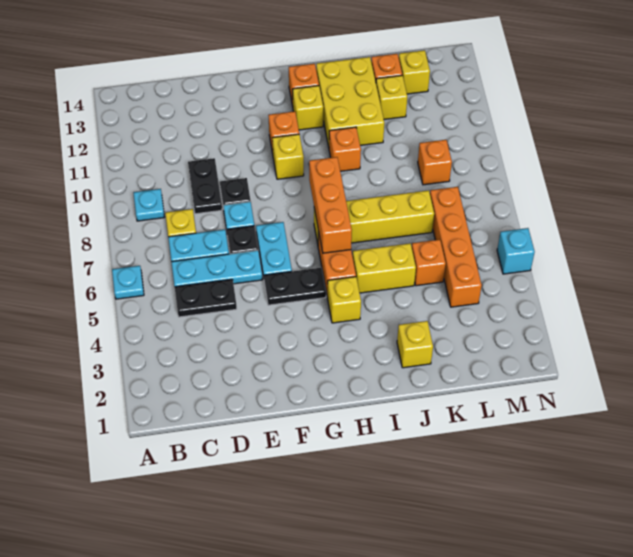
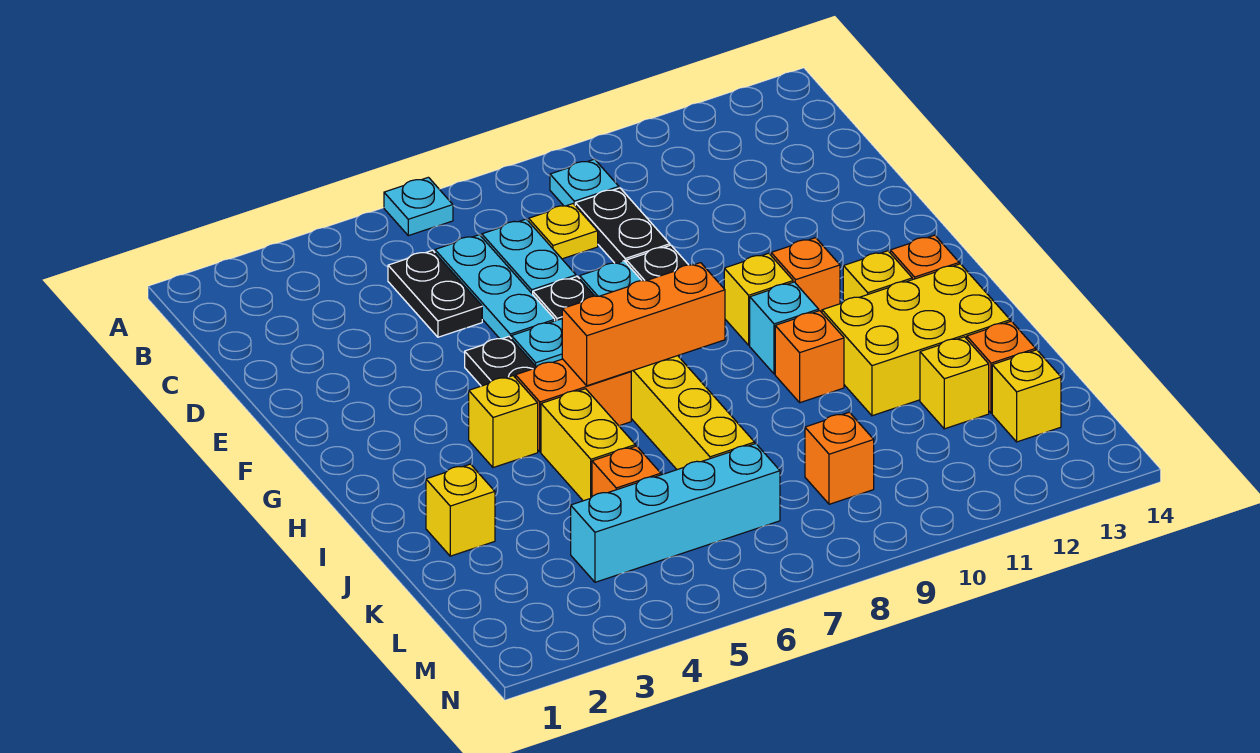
black 1x2 plate [188,158,222,214] -> black 1x2 plate turned to [575,188,670,263]
orange 1x4 brick [430,187,482,307] -> cyan 1x4 brick [571,444,780,582]
cyan 1x1 brick [497,228,535,274] -> cyan 1x1 brick moved to [750,282,819,374]

